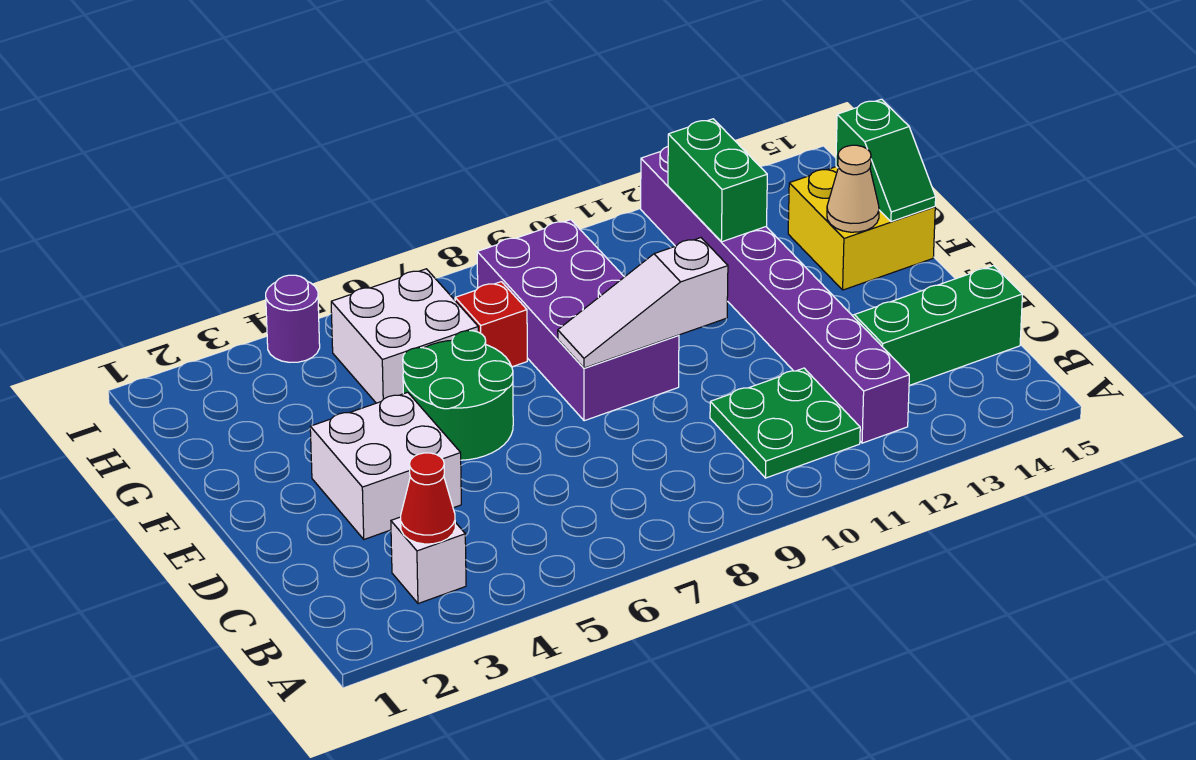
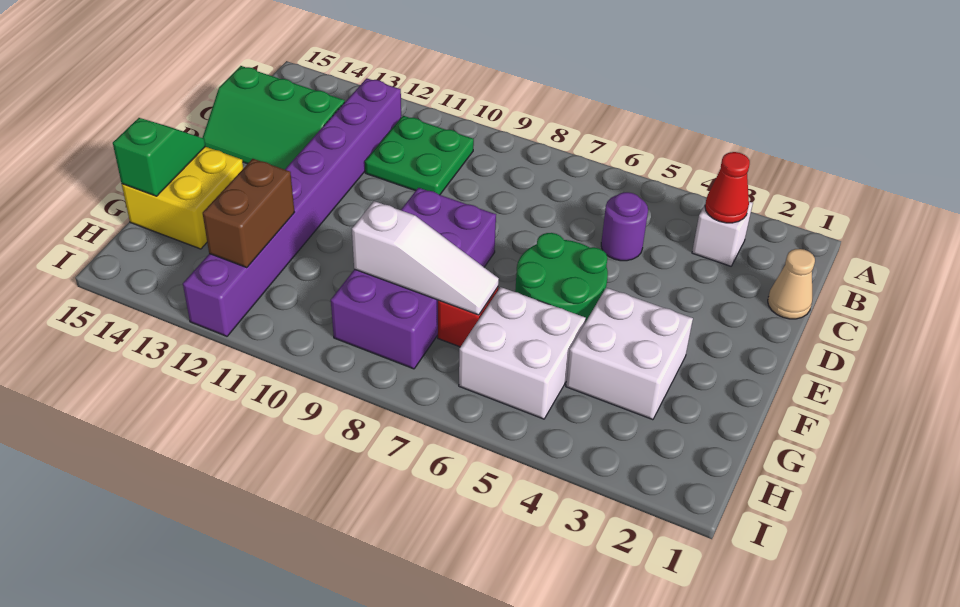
white 2x2 brick [310,392,461,539] -> white 2x2 brick moved to [566,288,693,420]
white 1x3 slope [558,238,728,368] -> white 1x3 slope moved to [352,201,499,315]
tan 1x1 cone [827,145,879,232] -> tan 1x1 cone moved to [768,249,815,319]
green 1x2 brick [668,119,767,242] -> brown 1x2 brick [203,159,294,268]
purple 1x1 round brick [266,275,320,362] -> purple 1x1 round brick moved to [601,192,648,261]

